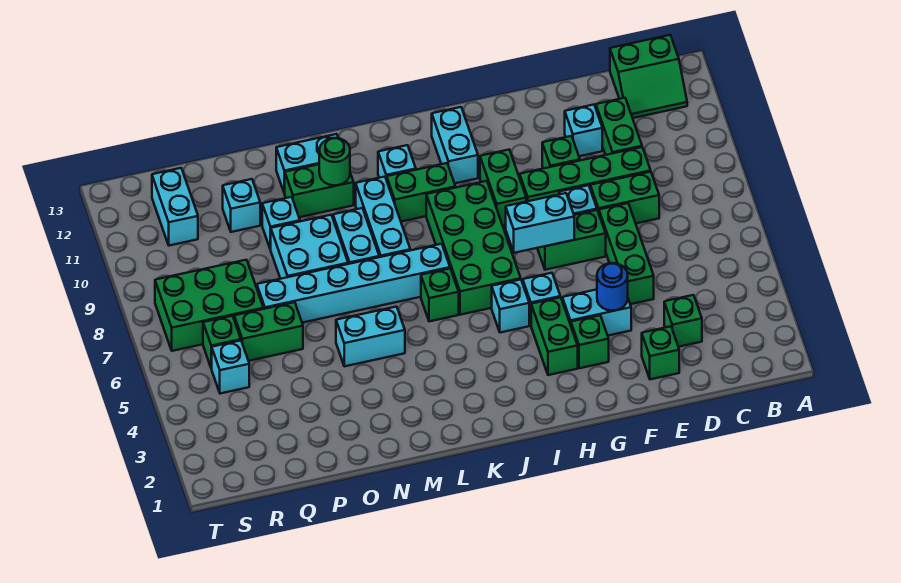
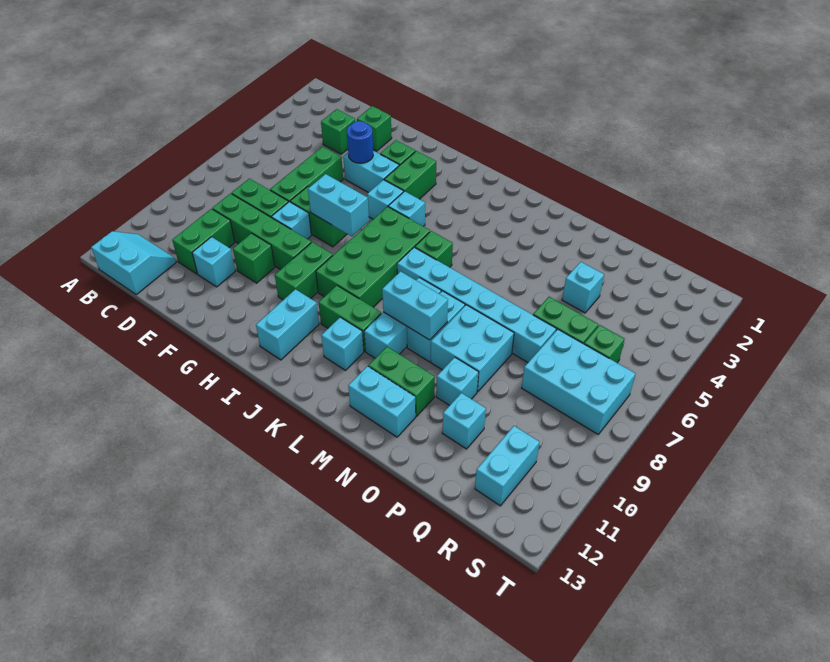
green 2x2 slope [610,35,687,118] -> cyan 2x2 slope [91,231,176,295]
cyan 1x2 brick [336,307,405,366] -> cyan 1x2 brick moved to [382,272,448,340]
green 1x1 round brick [319,138,350,185] -> none
green 2x3 brick [155,260,263,351] -> cyan 2x3 brick [522,329,635,434]
cyan 1x1 brick [212,341,249,394] -> cyan 1x1 brick moved to [562,262,604,313]

